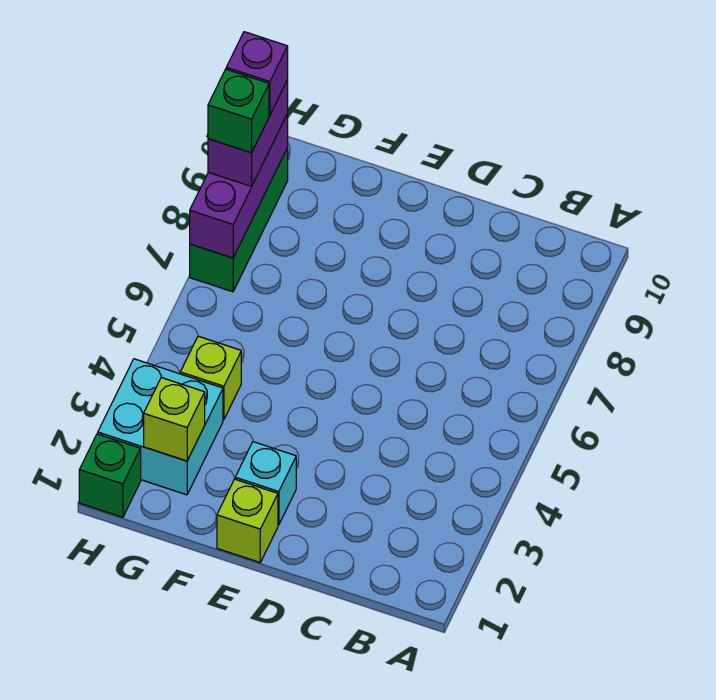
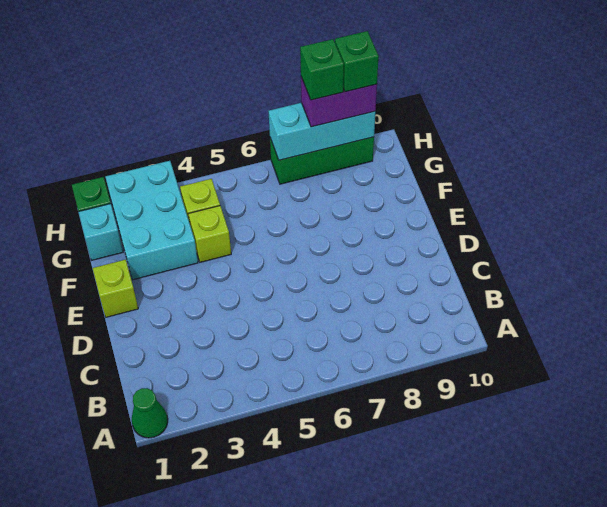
none -> green 1x1 cone [132,388,168,438]
cyan 1x1 brick [235,442,296,525] -> cyan 1x1 brick moved to [79,204,123,260]
cyan 2x2 brick [98,359,223,495] -> cyan 2x3 brick [106,161,198,280]
lime 1x1 brick [144,378,205,461] -> lime 1x1 brick moved to [188,206,231,262]
purple 1x3 brick [190,114,288,258] -> cyan 1x3 brick [269,103,375,160]
purple 1x1 brick [226,32,288,115] -> green 1x1 brick [335,31,379,92]

